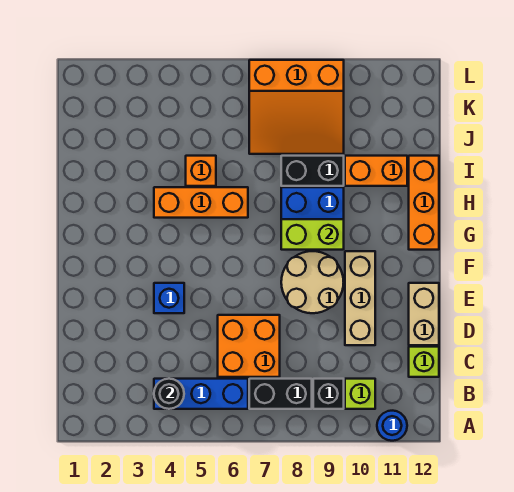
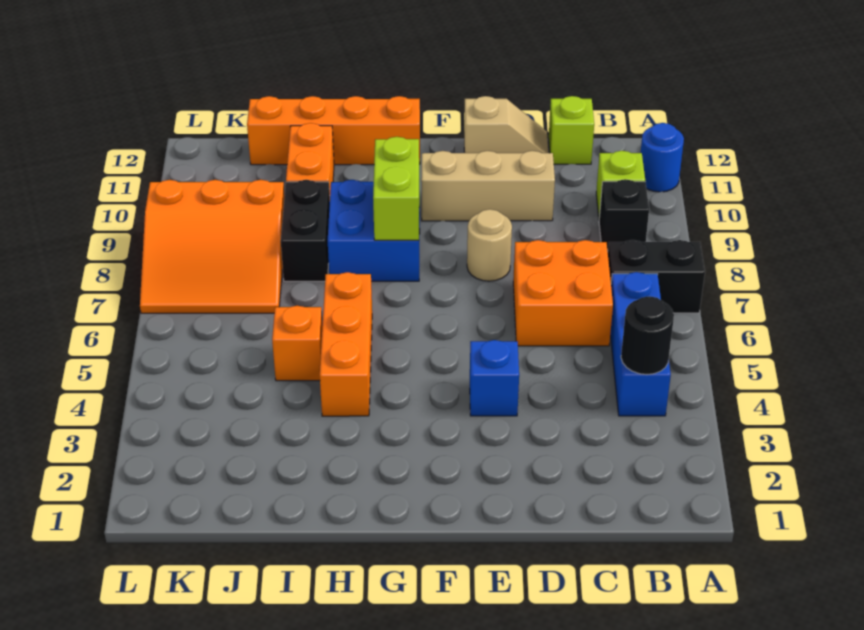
black 1x2 brick [249,379,312,409] -> black 1x2 brick turned to [608,240,705,313]
tan 1x2 brick [409,283,439,345] -> tan 1x2 slope [464,96,548,153]
tan 2x2 round brick [281,251,344,313] -> tan 1x1 round brick [467,209,512,281]
orange 1x3 brick [409,156,439,250] -> orange 1x4 brick [247,96,420,165]
orange 3x3 slope [249,60,344,154] -> orange 3x3 slope turned to [140,180,285,313]

